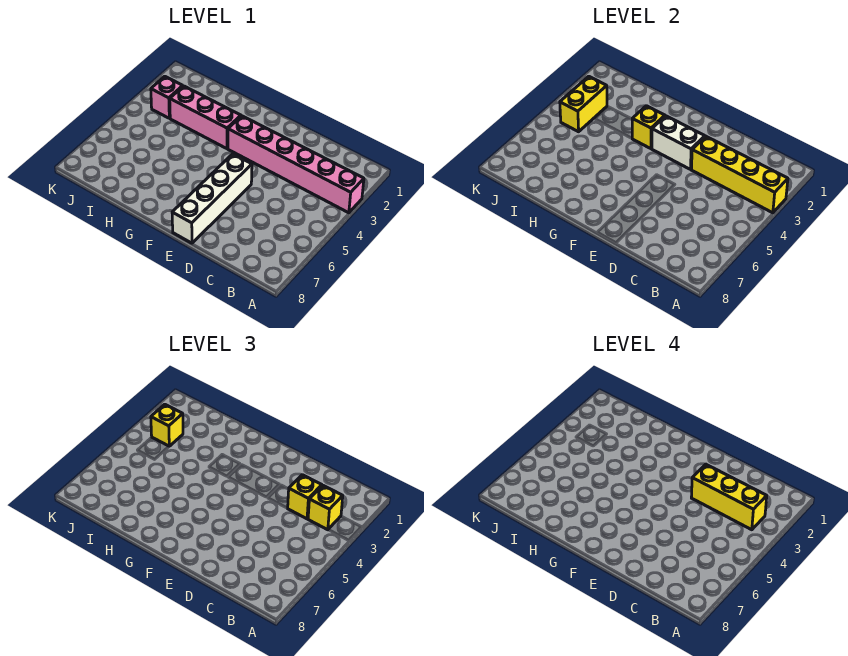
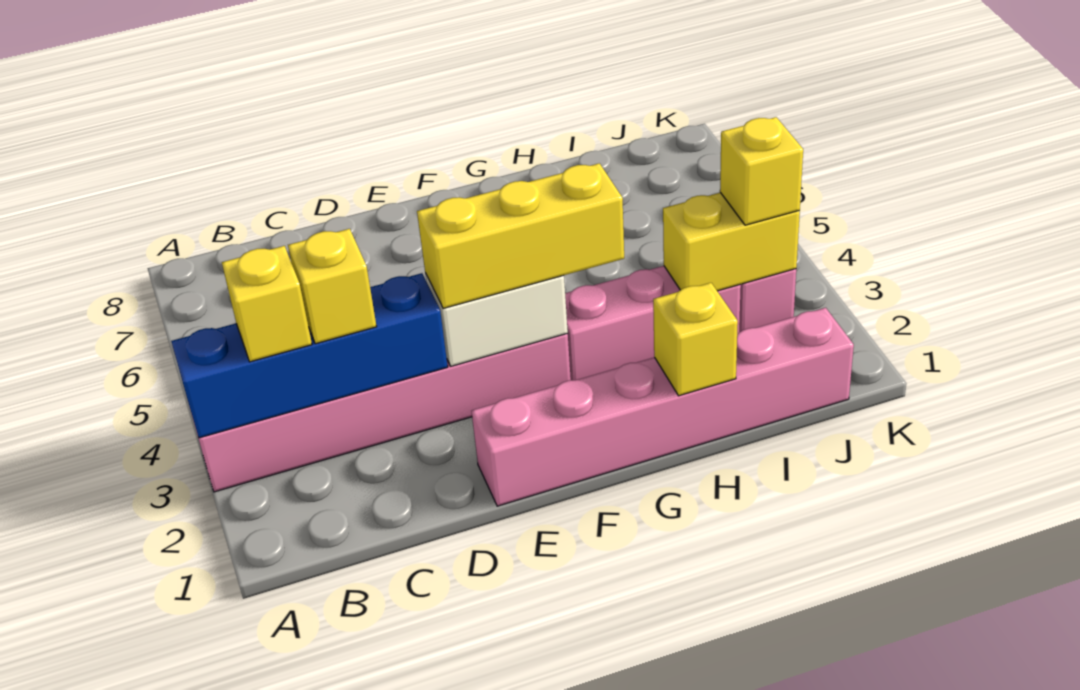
yellow 1x4 brick [691,136,788,213] -> blue 1x4 brick [171,273,448,438]
yellow 1x3 brick [691,464,767,530] -> yellow 1x3 brick moved to [417,163,624,309]
none -> pink 1x6 brick [471,308,854,506]
white 1x4 brick [172,154,252,243] -> none
yellow 1x1 brick [632,106,665,149] -> yellow 1x1 brick moved to [653,283,738,396]
yellow 1x2 brick [560,76,607,132] -> yellow 1x2 brick turned to [663,193,800,291]

